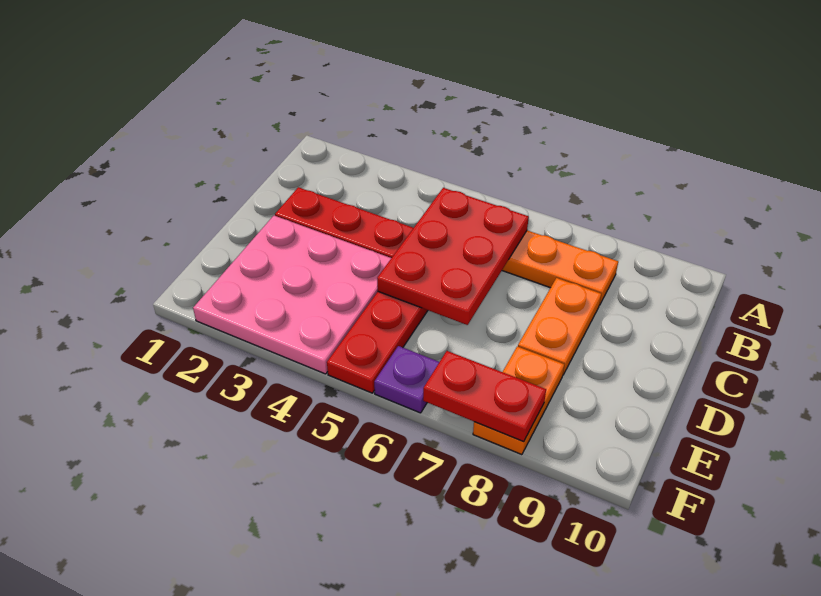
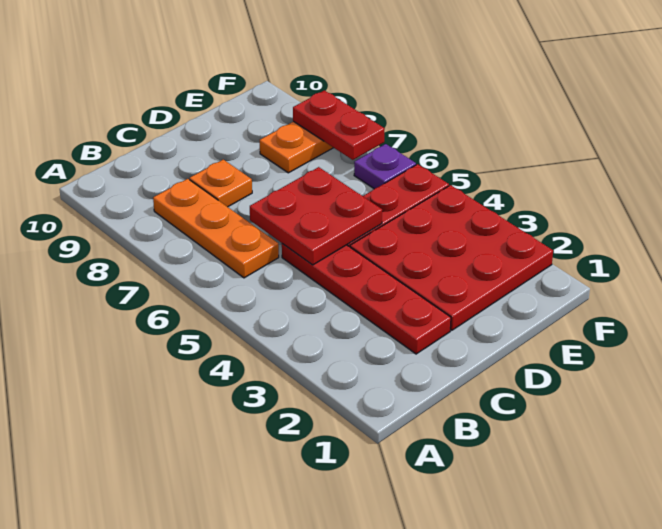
red 2x3 plate [377,188,529,325] -> red 2x2 plate [250,167,382,265]
orange 1x2 plate [518,278,601,375] -> orange 1x1 plate [190,160,252,207]
pink 3x3 plate [193,216,391,374] -> red 3x3 plate [350,185,553,330]

